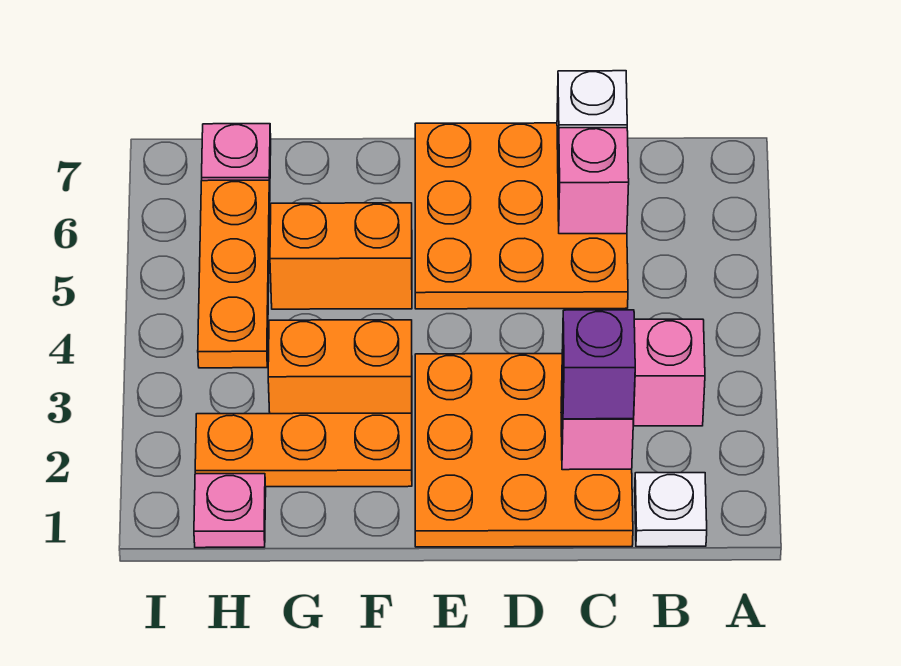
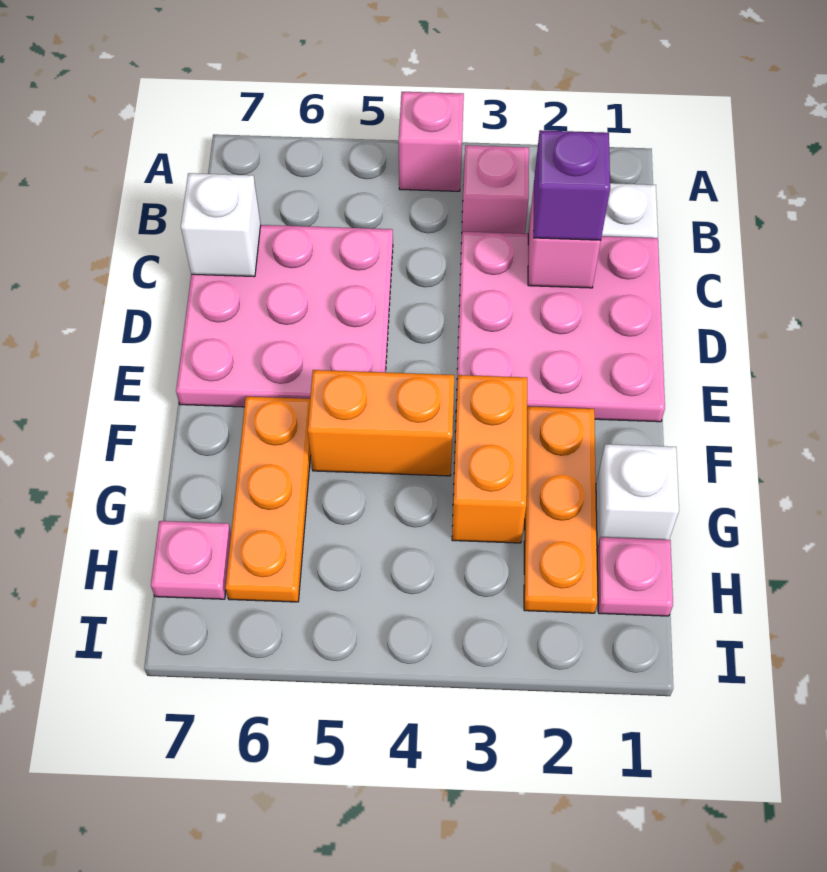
orange 3x3 plate [415,354,633,547] -> pink 3x3 plate [456,232,665,422]
orange 3x3 plate [415,123,628,309] -> pink 3x3 plate [176,225,393,407]
pink 1x1 brick [558,128,629,234] -> pink 1x1 brick moved to [399,92,464,191]
orange 1x2 brick [270,203,412,309] -> orange 1x2 brick turned to [308,370,454,476]
none -> white 1x1 brick [596,444,679,546]
orange 1x3 plate [198,180,270,368] -> orange 1x3 plate turned to [225,397,311,602]

